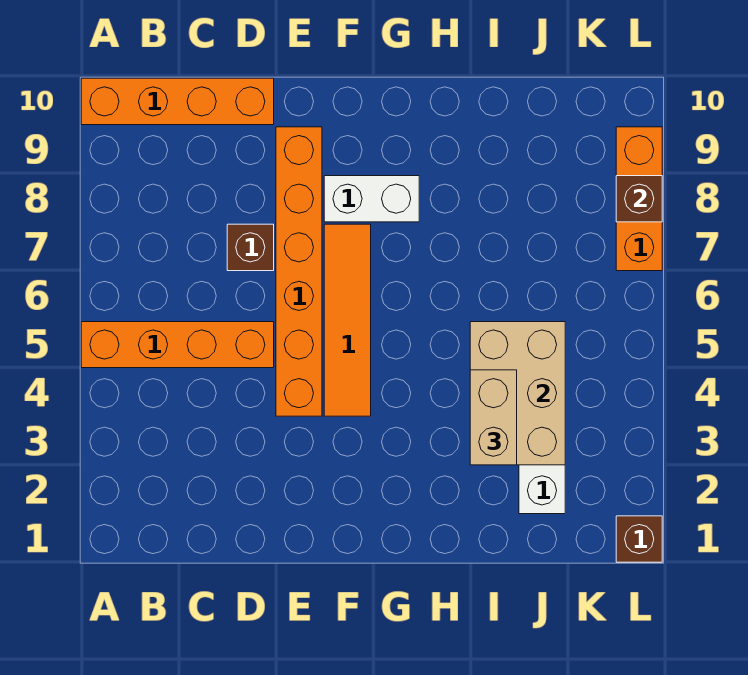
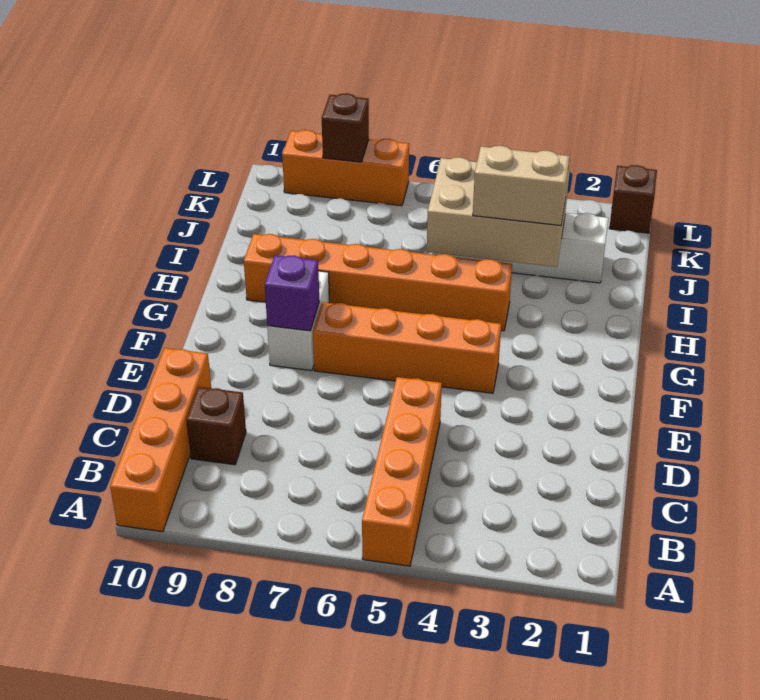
brown 1x1 brick [227,224,274,271] -> brown 1x1 brick moved to [186,387,246,465]
orange 1x6 brick [276,127,322,416] -> orange 1x6 brick moved to [244,234,512,331]
orange 1x4 tile [324,224,371,416] -> orange 1x4 brick [313,302,501,393]
none -> purple 1x1 brick [265,255,319,331]

